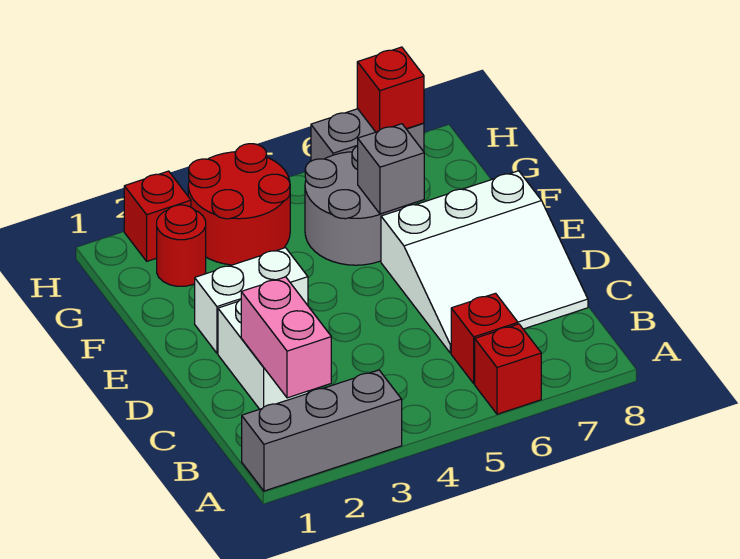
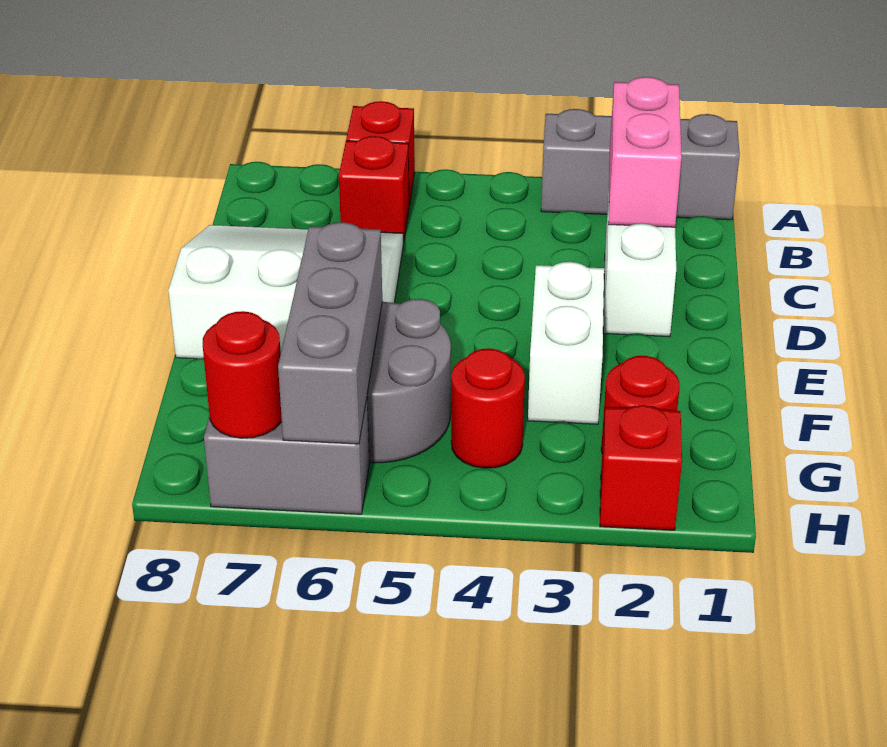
white 1x2 brick [195,248,308,353] -> white 1x2 brick turned to [528,262,604,424]
grey 1x1 brick [358,124,424,214] -> grey 1x3 brick [278,222,382,444]
red 2x2 round brick [188,144,290,265] -> red 1x1 round brick [451,348,525,468]
red 1x1 brick [357,47,424,132] -> red 1x1 round brick [203,311,282,438]

